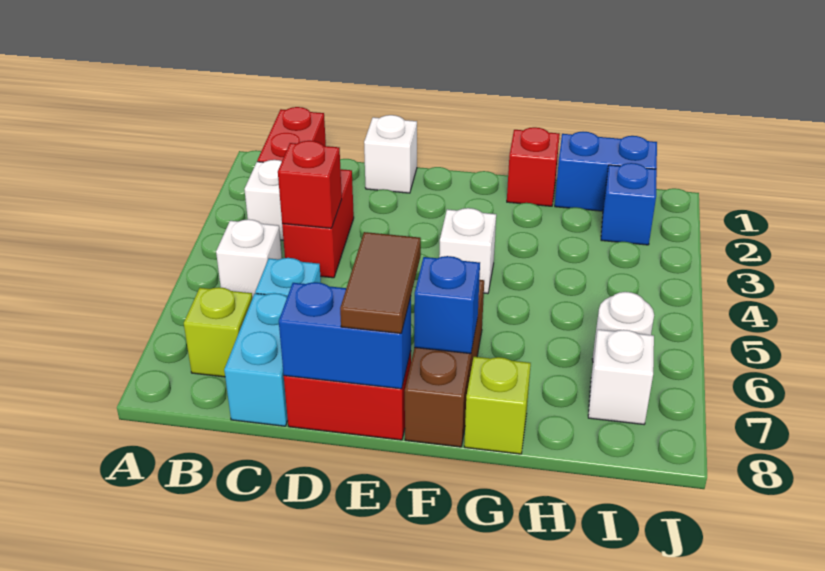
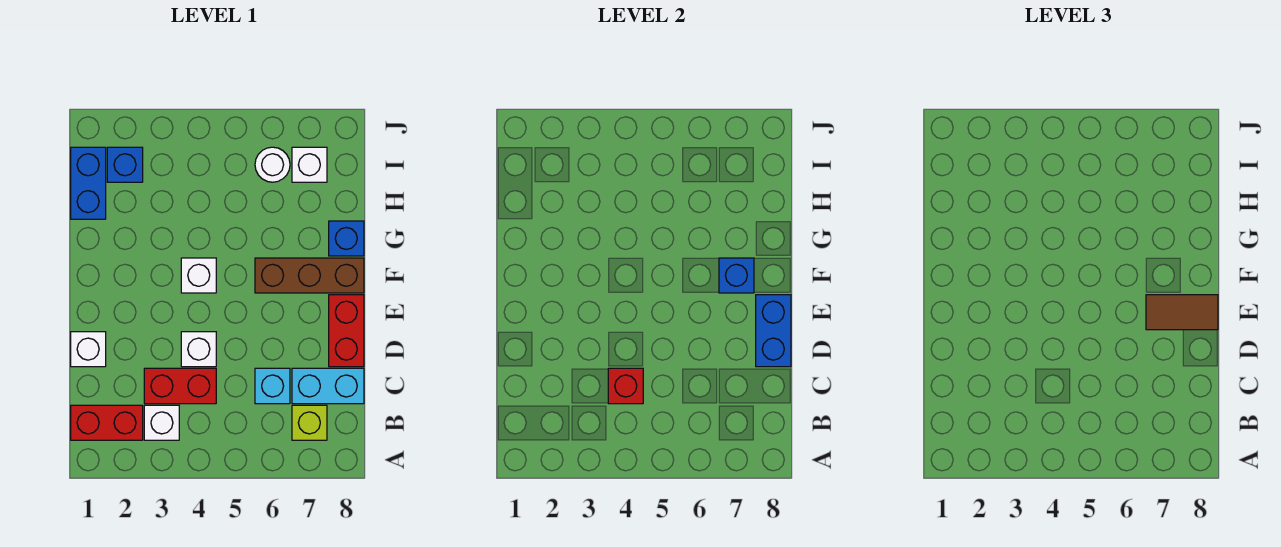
white 1x1 brick [216,219,282,298] -> white 1x1 brick moved to [181,332,216,367]
red 1x1 brick [507,127,560,206] -> none
lime 1x1 brick [464,357,531,454] -> blue 1x1 brick [329,221,364,256]

